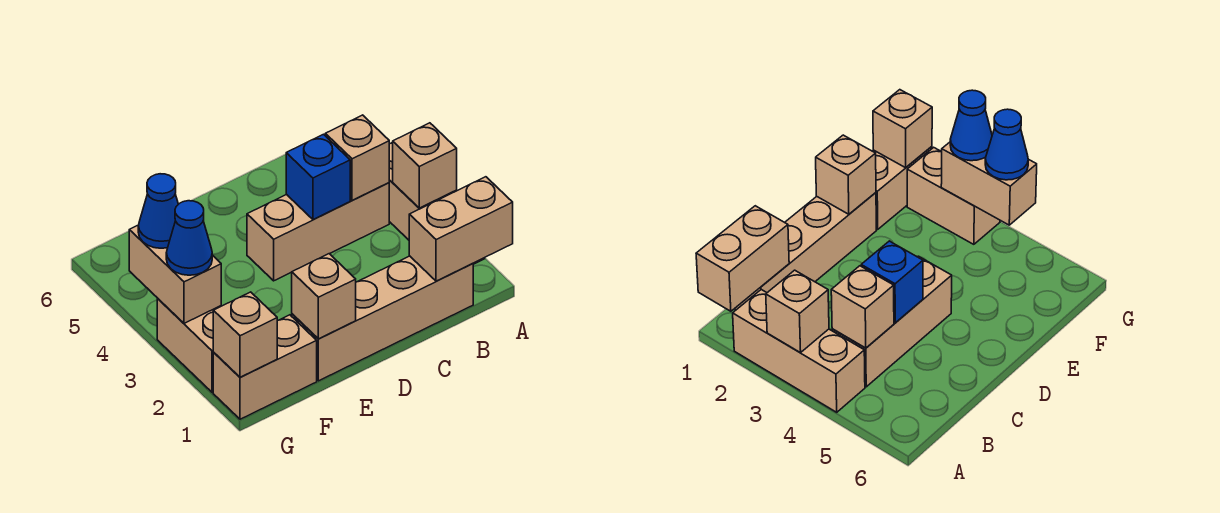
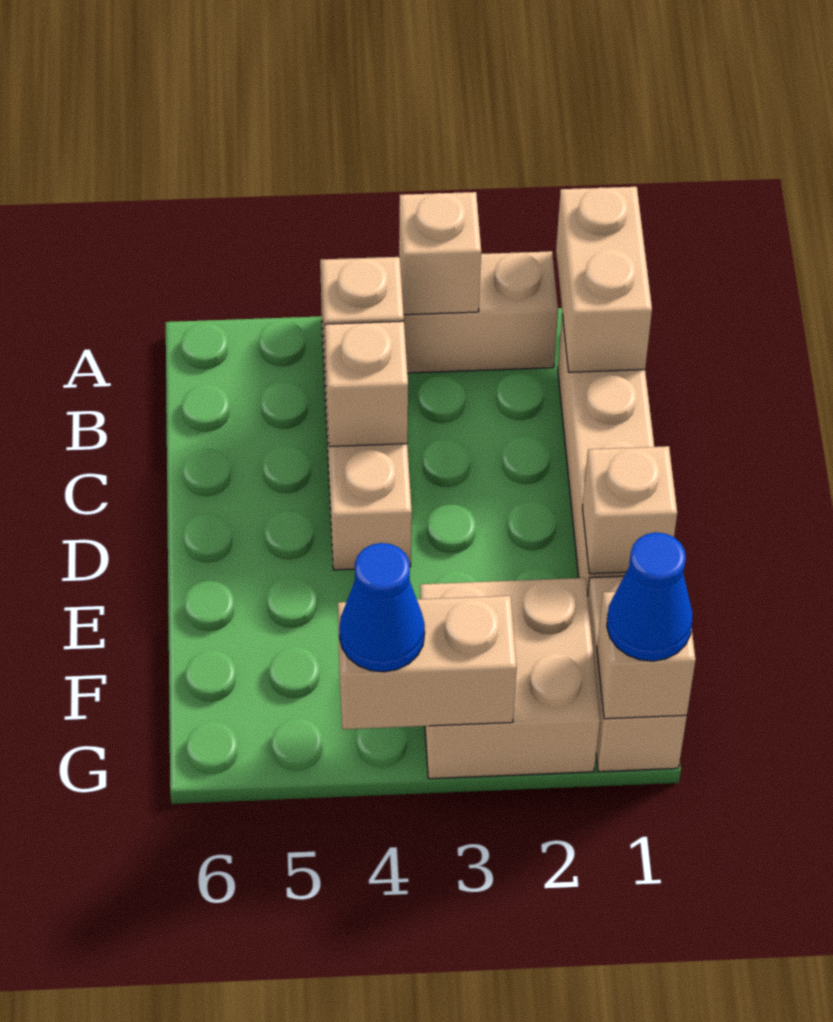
blue 1x1 brick [286,134,350,220] -> tan 1x1 brick [325,321,408,447]
tan 1x2 brick [157,299,221,392] -> tan 2x2 brick [420,578,600,779]
blue 1x1 cone [166,201,212,275] -> blue 1x1 cone moved to [607,532,693,661]

